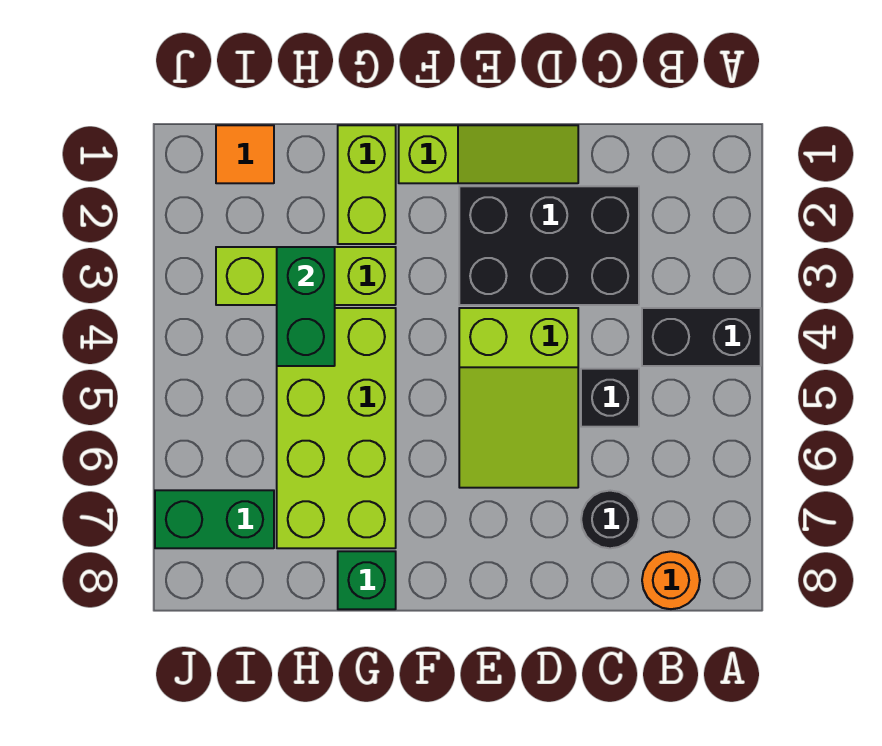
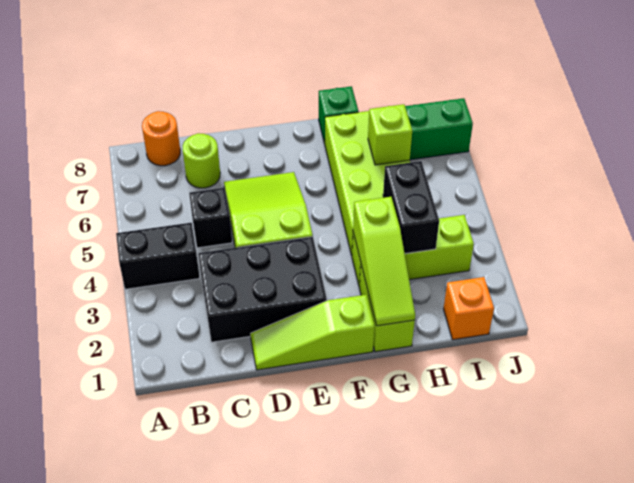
black 1x1 round brick [581,491,639,548] -> lime 1x1 round brick [183,133,220,188]
none -> lime 1x3 slope [353,197,415,326]
green 1x2 brick [277,247,335,366] -> black 1x2 brick [383,161,439,254]
none -> lime 1x1 brick [368,104,412,165]
orange 1x1 tile [216,125,274,183] -> orange 1x1 brick [444,277,494,340]

